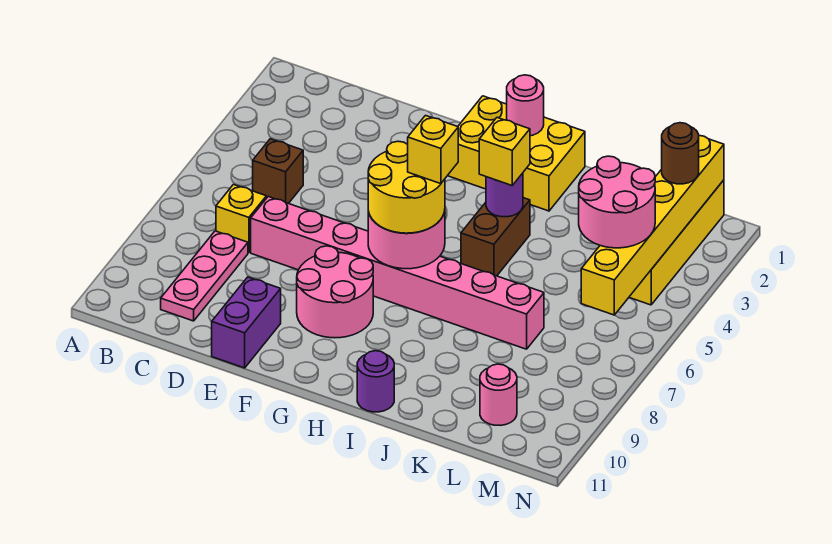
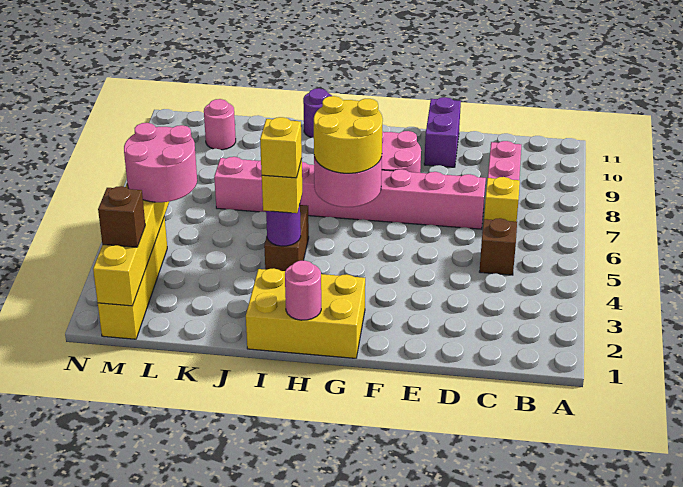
yellow 1x1 brick [408,116,458,184] -> yellow 1x1 brick moved to [260,117,302,178]
brown 1x1 round brick [662,123,699,184] -> brown 1x1 brick [98,186,145,247]

